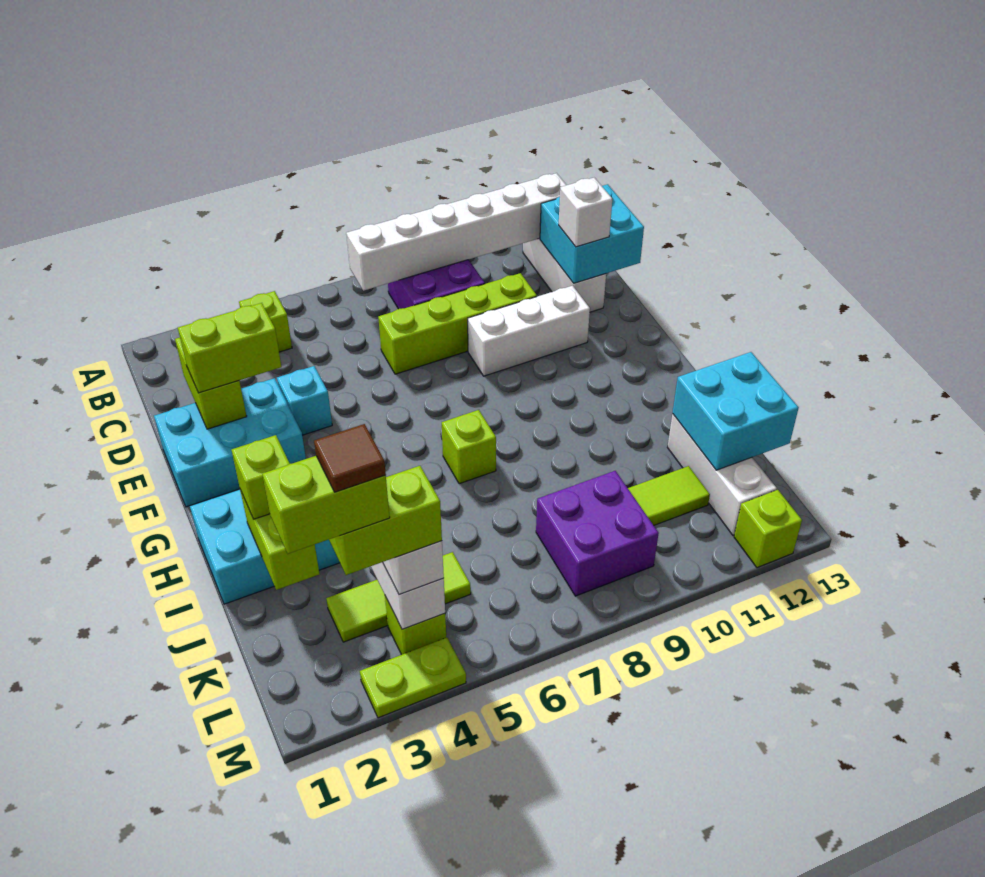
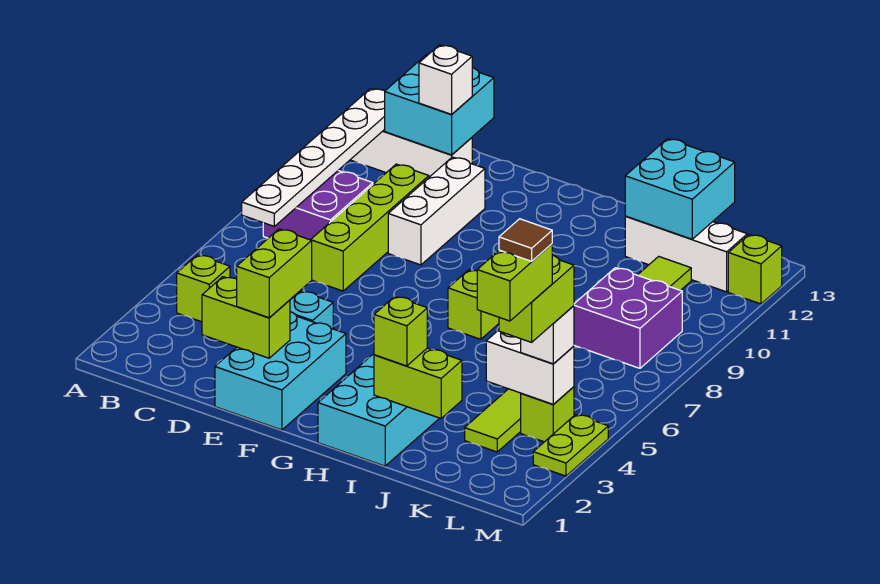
white 1x6 brick [346,173,566,291] -> white 1x6 plate [242,88,385,226]

